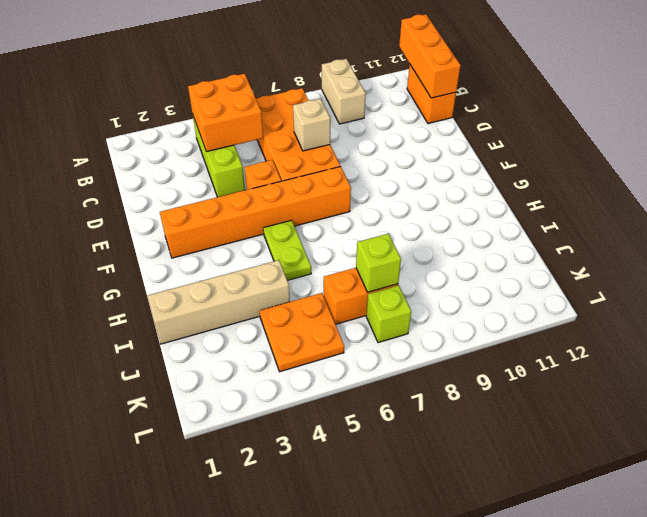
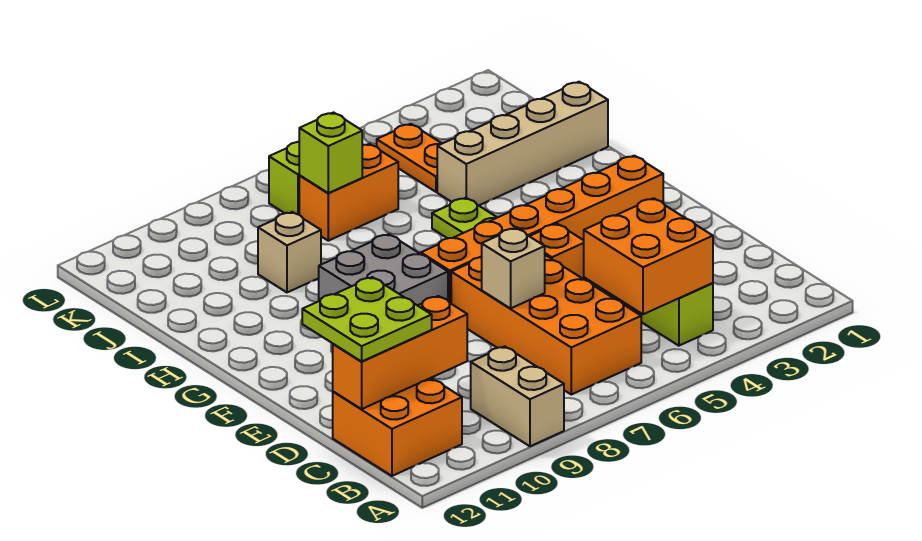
orange 1x3 brick [399,14,461,98] -> orange 1x3 brick turned to [333,296,467,409]
orange 1x2 brick [407,65,456,124] -> orange 2x2 brick [333,378,462,476]
none -> lime 2x2 plate [302,277,432,361]
none -> grey 2x2 brick [319,234,448,305]
none -> tan 1x1 brick [258,212,321,292]
orange 2x2 plate [260,293,344,372] -> orange 1x2 plate [377,124,442,192]

